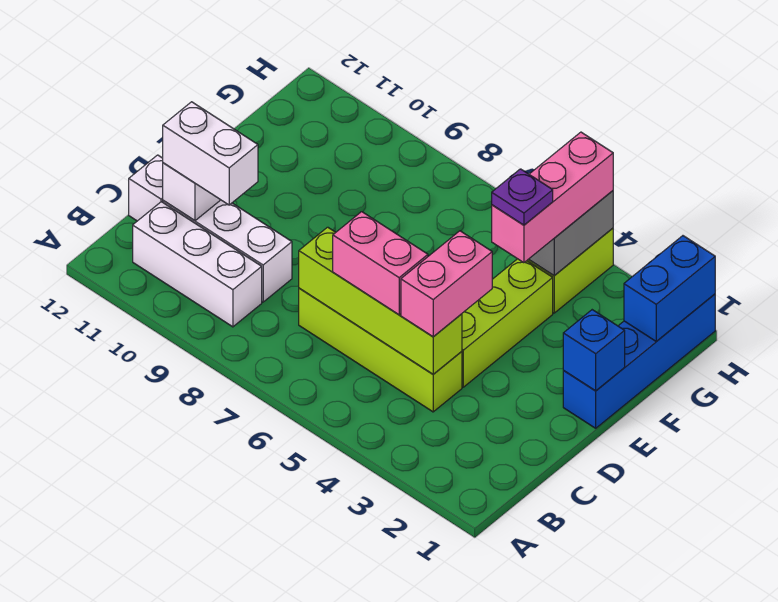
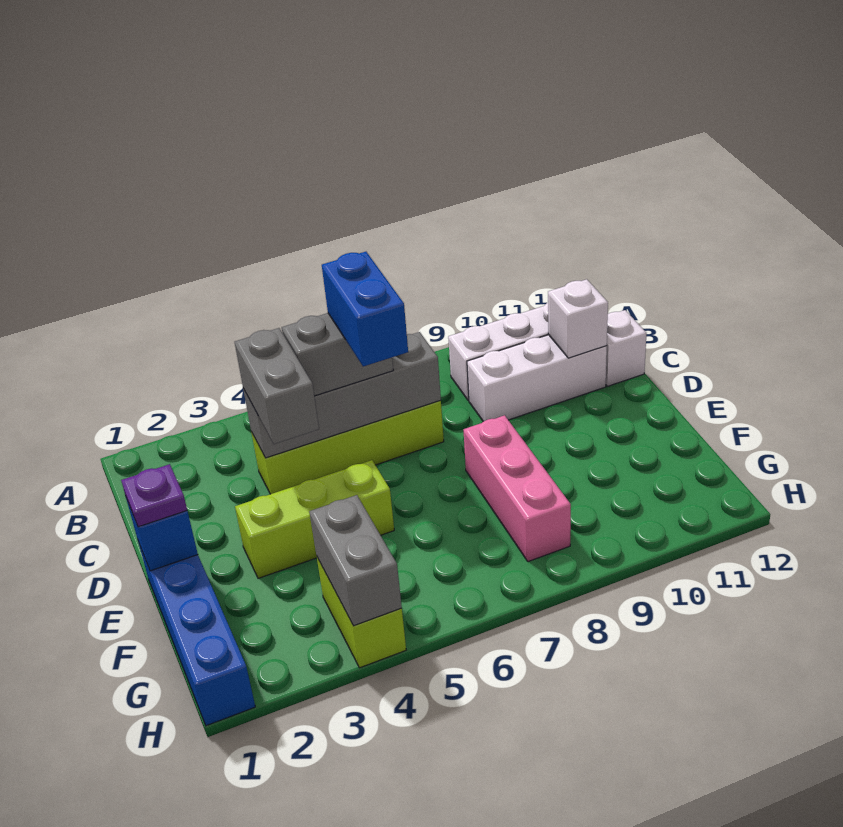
lime 1x4 brick [299,227,462,374] -> grey 1x4 brick [243,332,441,458]
pink 1x2 brick [401,231,492,337] -> grey 1x2 brick [235,328,319,444]
pink 1x2 brick [333,212,428,315] -> grey 1x2 brick [282,313,393,396]
white 1x2 brick [163,102,258,205] -> none
lime 1x3 brick [462,259,553,387] -> lime 1x3 brick turned to [235,460,394,578]
pink 1x3 brick [492,132,613,263] -> pink 1x3 brick moved to [463,415,571,562]
purple 1x1 plate [492,169,553,225] -> purple 1x1 plate moved to [121,464,187,527]
blue 1x2 brick [624,236,715,341] -> blue 1x2 brick moved to [322,252,408,366]

